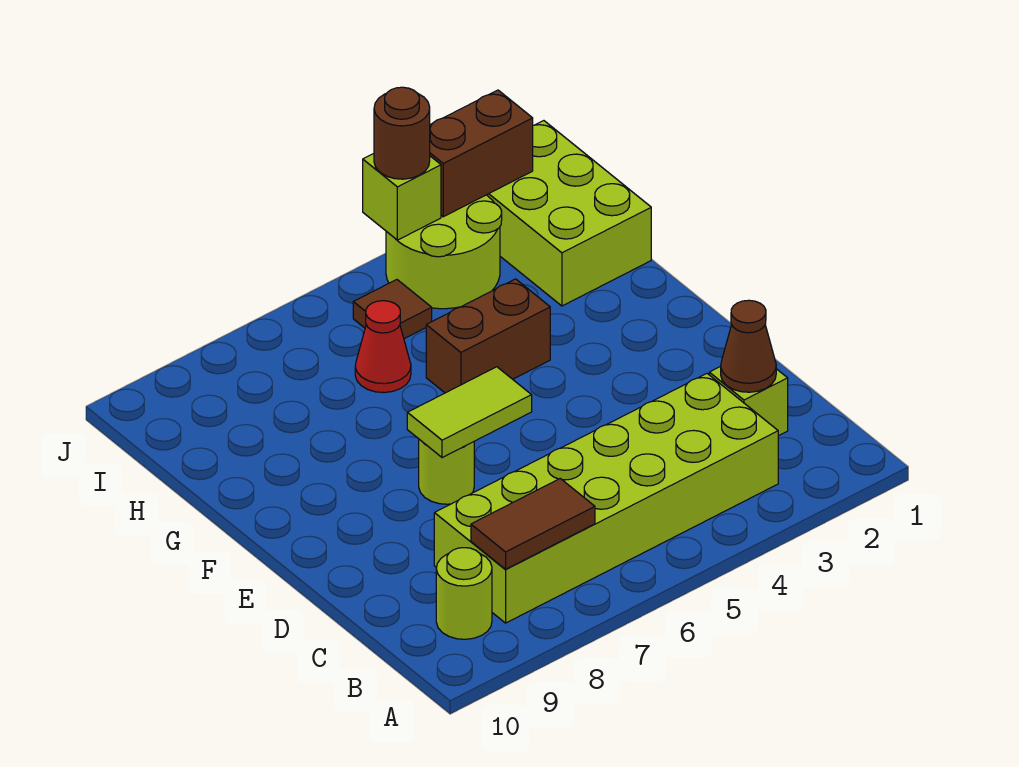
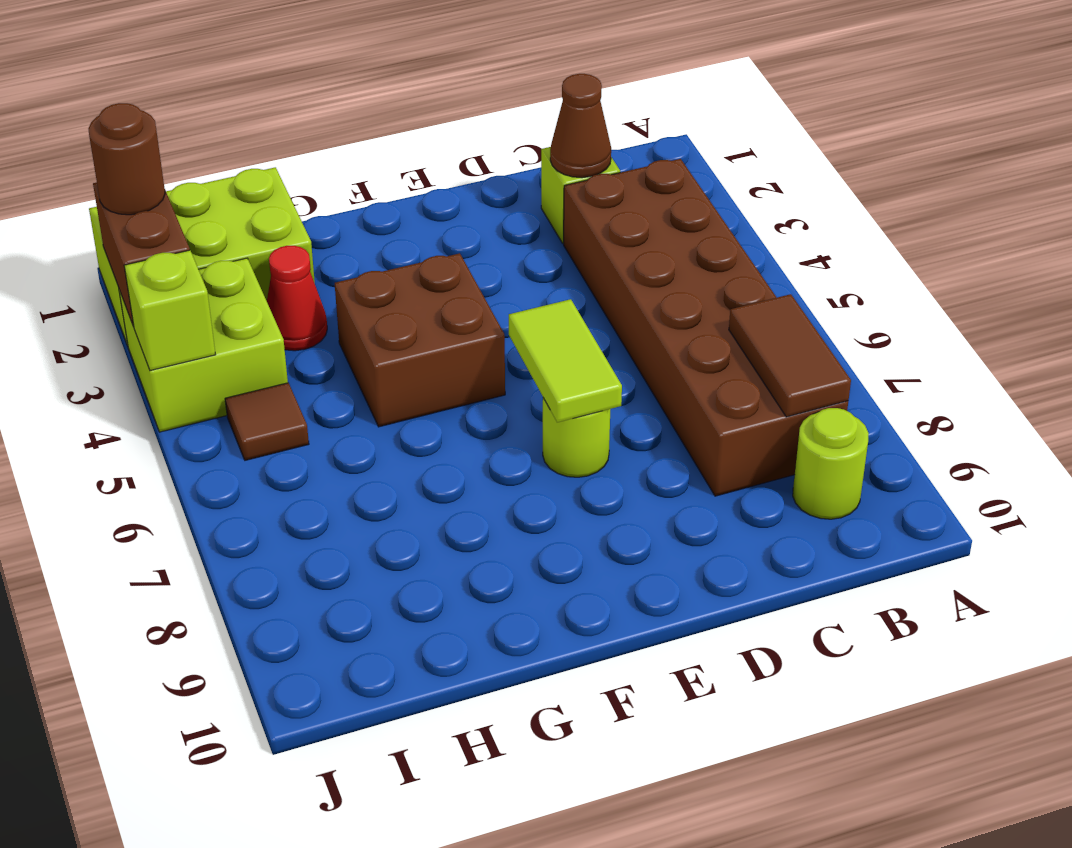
lime 2x6 brick [434,374,778,623] -> brown 2x6 brick [564,159,848,496]
brown 1x2 brick [426,279,550,393] -> brown 2x2 brick [335,253,505,427]
red 1x1 cone [355,301,411,393] -> red 1x1 cone moved to [267,246,327,351]
lime 2x2 round brick [386,195,502,309] -> lime 2x2 brick [119,258,288,432]
brown 1x1 round brick [374,87,430,179] -> brown 1x1 round brick moved to [88,103,165,215]

